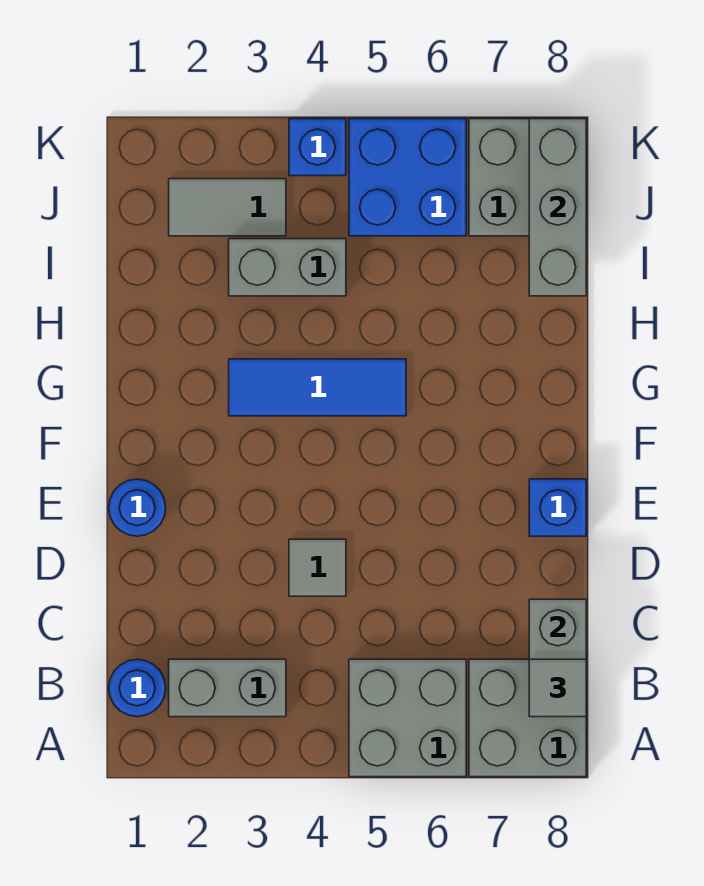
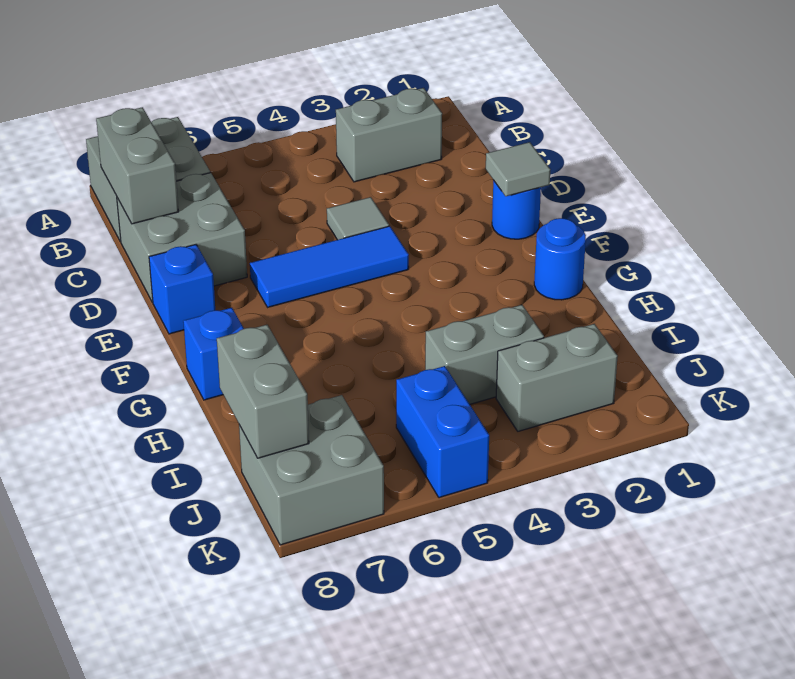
grey 2x2 brick [349,659,466,777] -> grey 2x2 brick moved to [117,173,247,302]
blue 1x1 round brick [109,659,166,717] -> blue 1x1 round brick moved to [534,218,586,300]
grey 1x1 tile [529,659,586,717] -> grey 1x1 tile moved to [486,142,550,196]
blue 1x3 tile [229,359,406,416] -> blue 1x3 tile moved to [250,226,409,307]
grey 1x3 brick [529,119,586,296] -> grey 1x2 brick [217,324,309,458]
grey 1x2 tile [169,179,286,236] -> grey 1x2 brick [496,324,618,431]
blue 2x2 brick [349,119,466,236] -> blue 1x2 brick [396,366,489,498]
blue 1x1 brick [289,119,346,176] -> blue 1x1 brick moved to [183,308,244,400]

